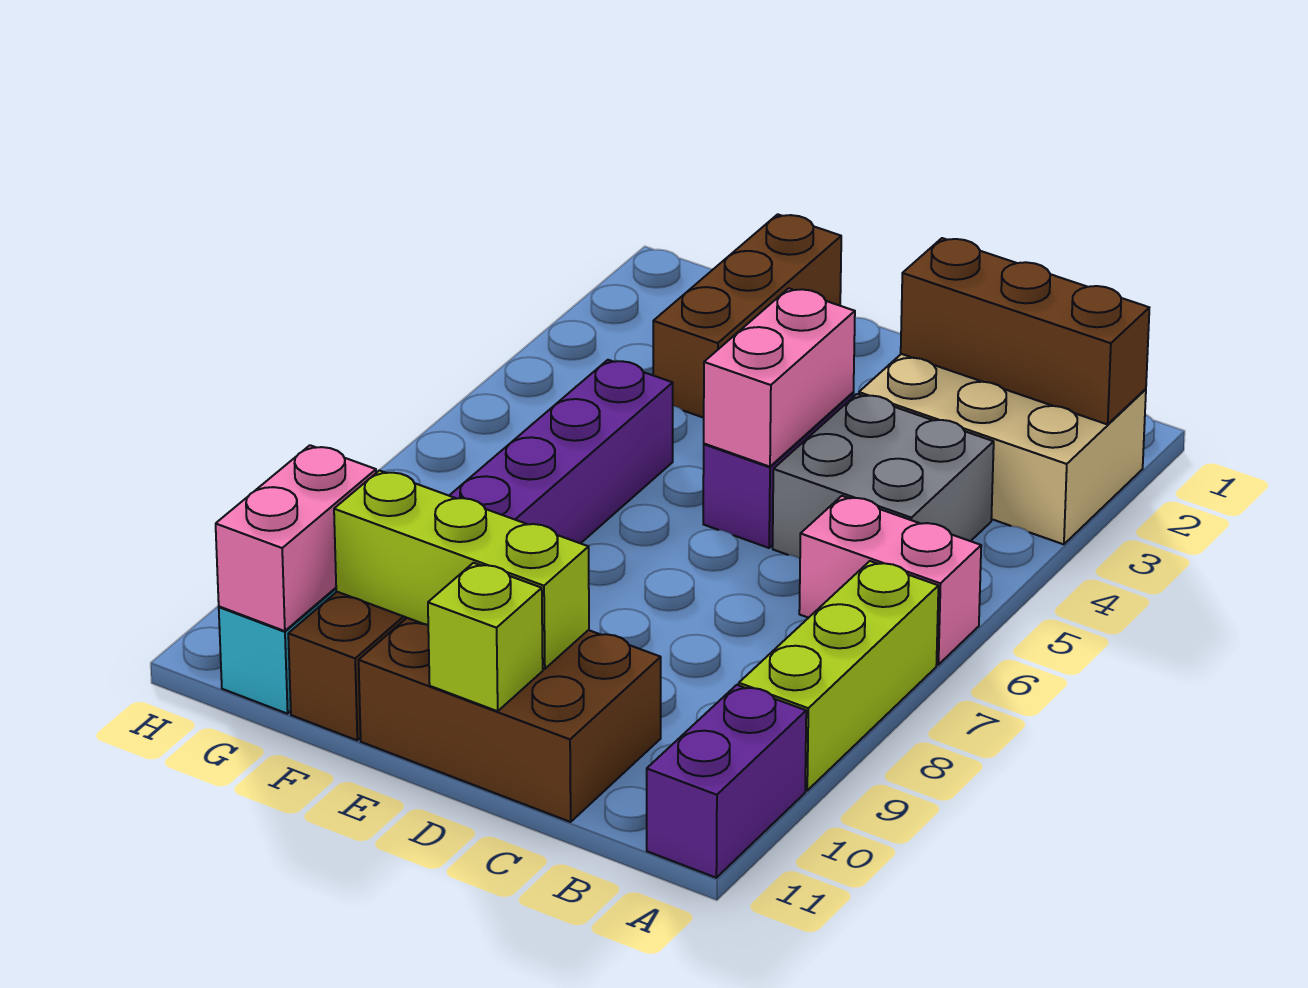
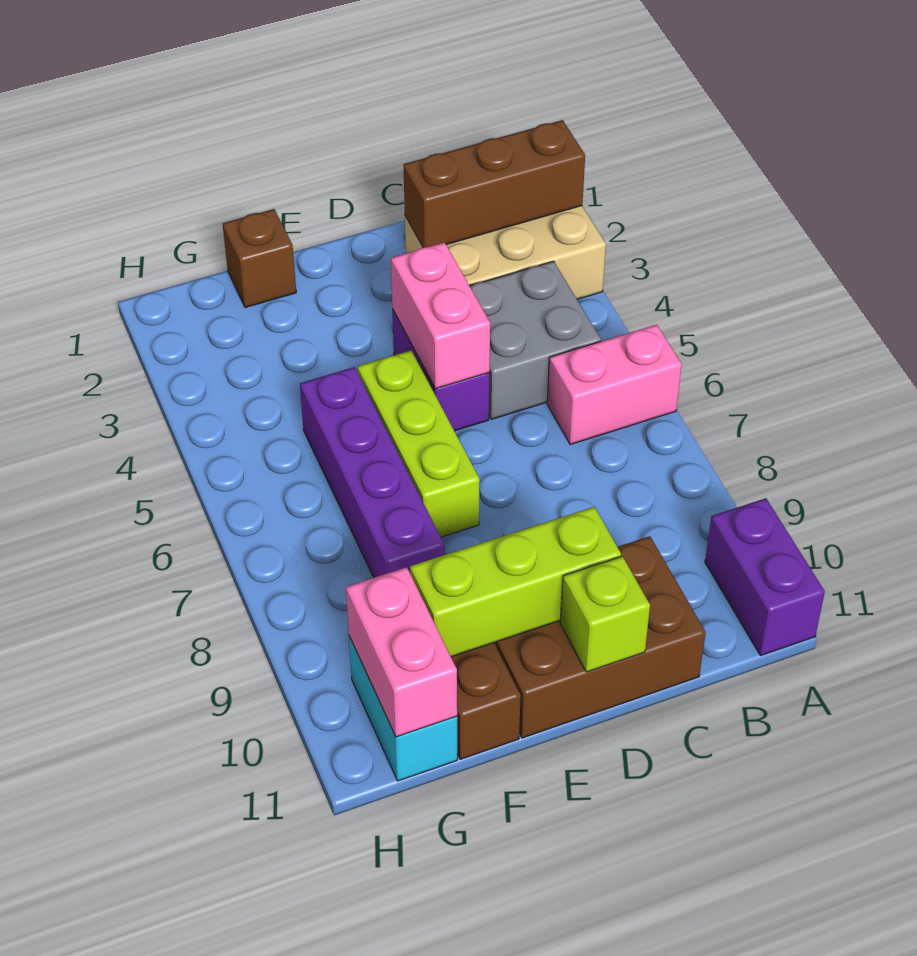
lime 1x3 brick [739,561,938,790] -> lime 1x3 brick moved to [357,350,480,537]
brown 1x3 brick [653,214,841,418] -> brown 1x1 brick [223,209,296,308]

